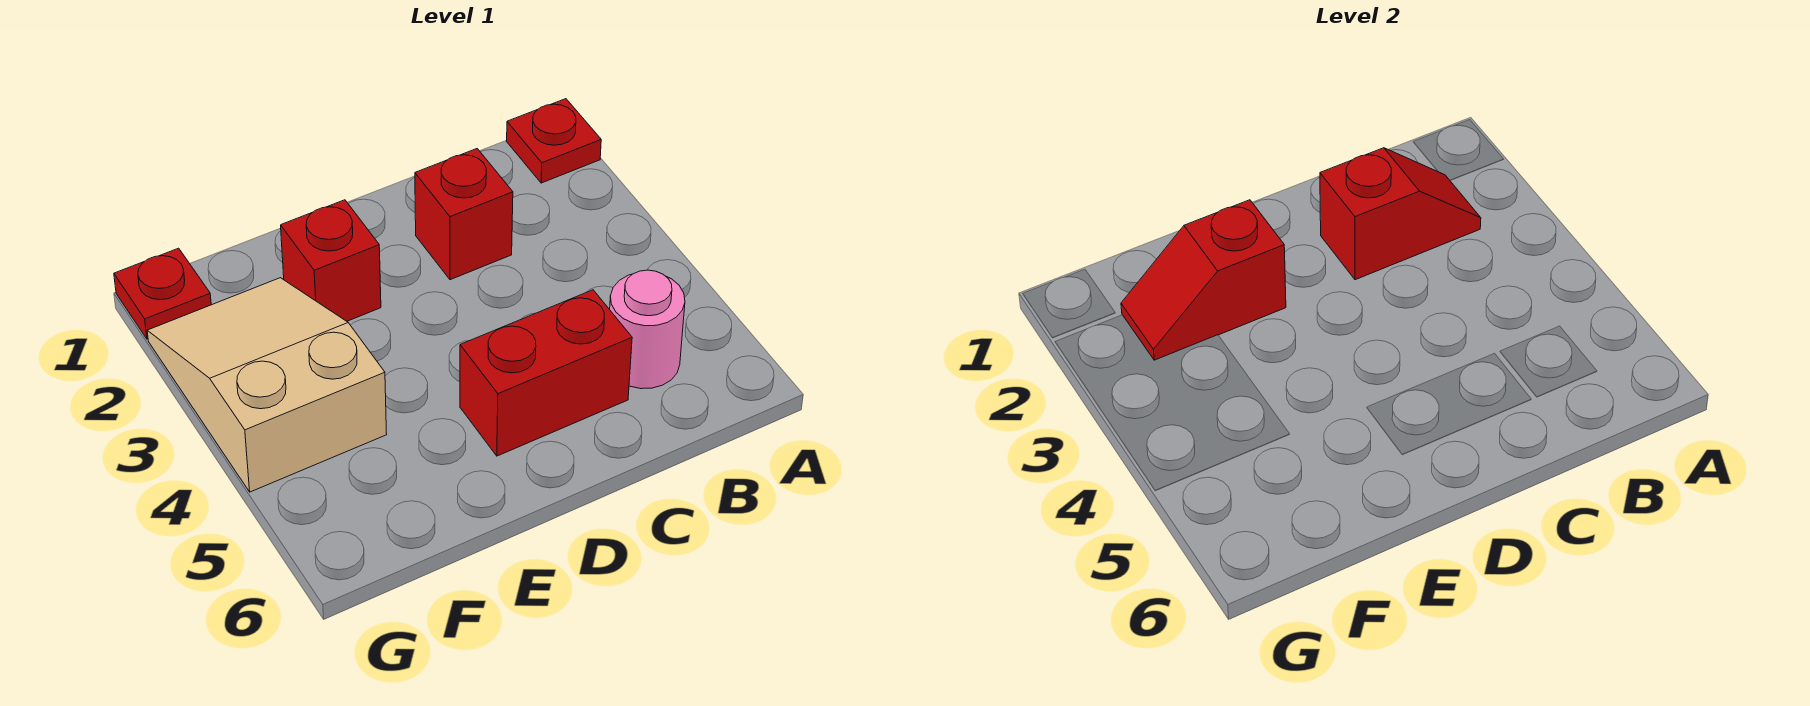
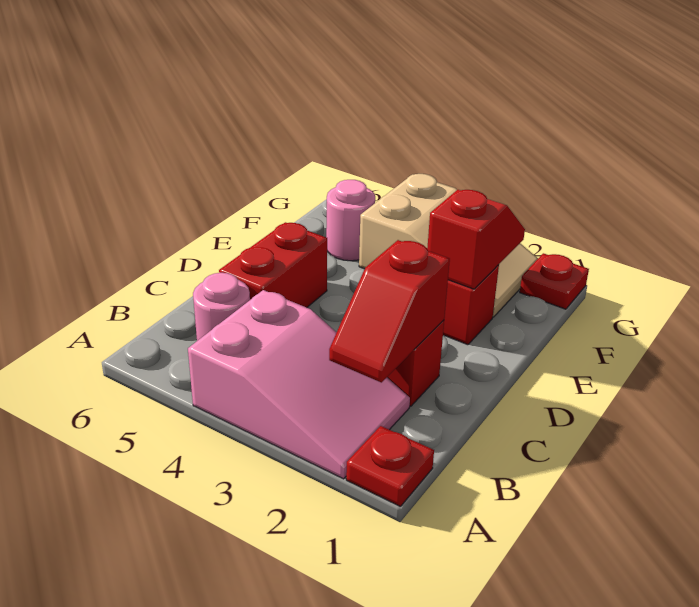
none -> pink 2x3 slope [188,290,410,479]
none -> pink 1x1 round brick [326,180,375,261]

